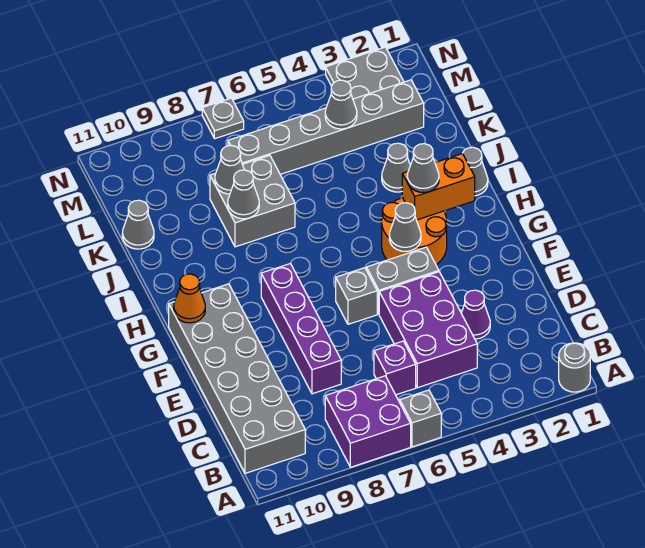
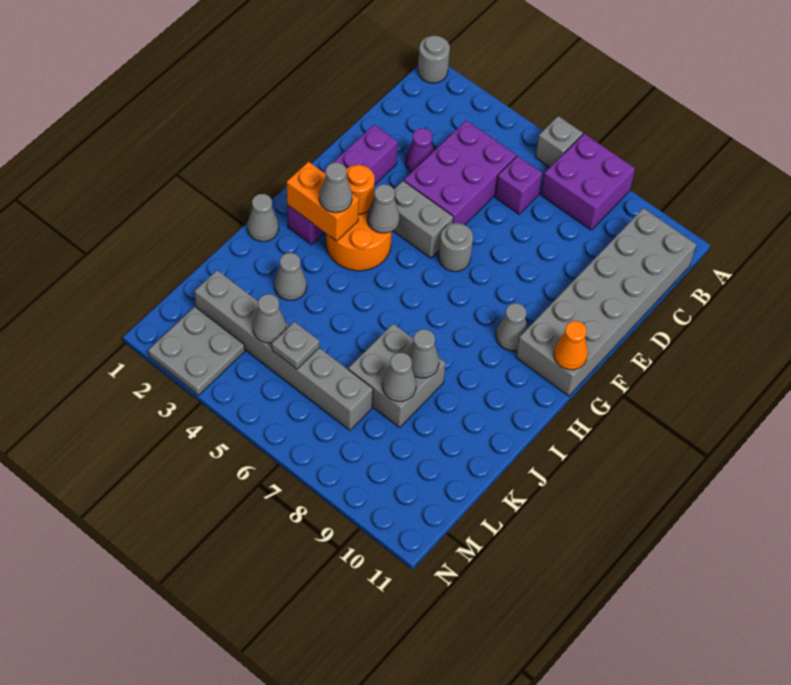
purple 1x4 brick [261,263,341,394] -> purple 1x4 brick moved to [287,125,398,244]
grey 1x1 brick [336,268,377,324] -> grey 1x1 round brick [439,223,473,272]
none -> orange 1x1 round brick [346,165,375,214]
grey 1x1 cone [122,200,154,249] -> grey 1x1 cone moved to [496,303,528,351]
grey 1x1 plate [202,98,244,139] -> grey 1x1 plate moved to [272,322,319,369]

